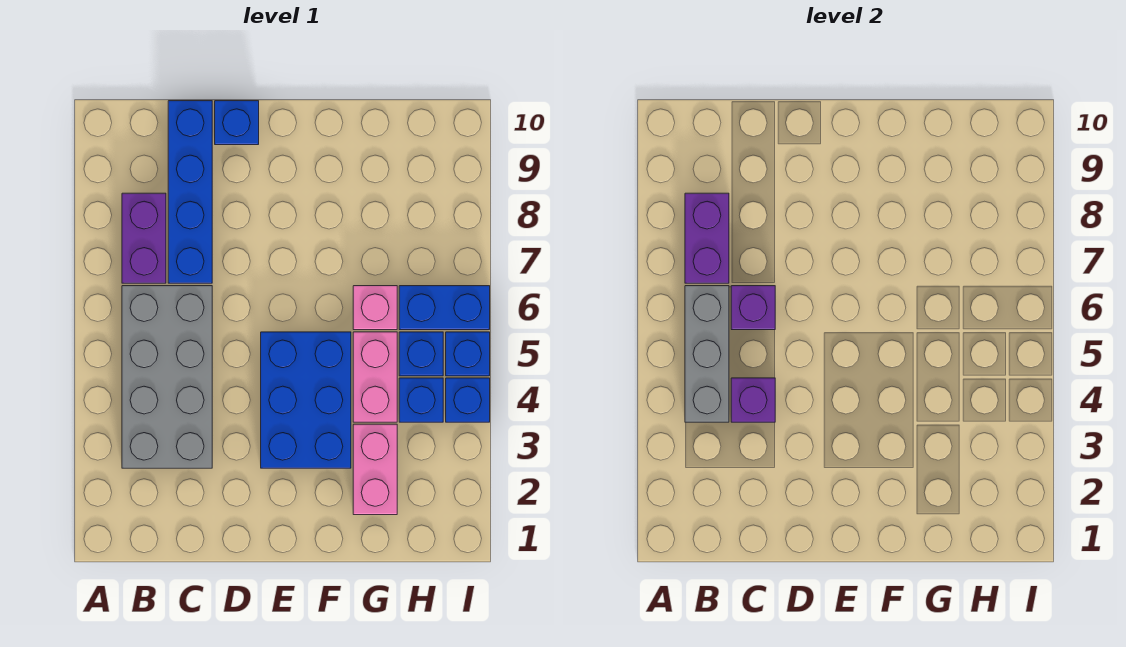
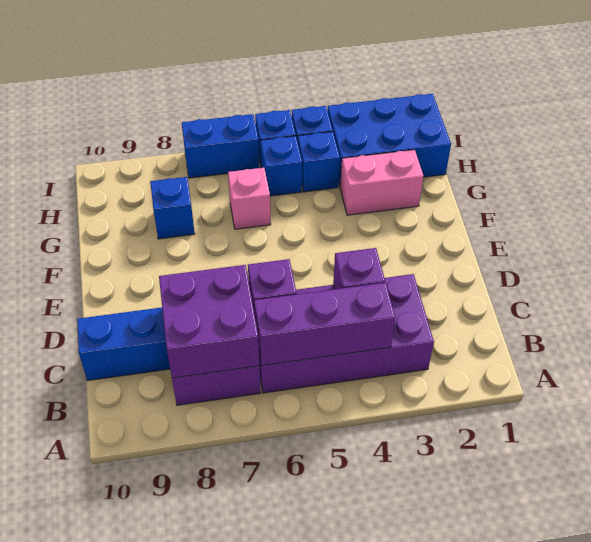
grey 2x4 brick [122,286,212,468] -> purple 2x4 brick [259,274,434,393]
grey 1x3 brick [685,286,729,422] -> purple 1x3 brick [254,283,395,365]
purple 1x2 brick [685,193,729,283] -> purple 2x2 brick [159,265,259,378]
blue 1x1 brick [215,101,259,145] -> blue 1x1 brick moved to [150,177,195,239]
blue 2x3 brick [261,332,351,468] -> blue 2x3 brick moved to [328,94,451,186]
pink 1x2 brick [353,332,397,422] -> none
blue 1x2 brick [399,286,490,330] -> blue 1x2 brick turned to [182,114,259,178]

